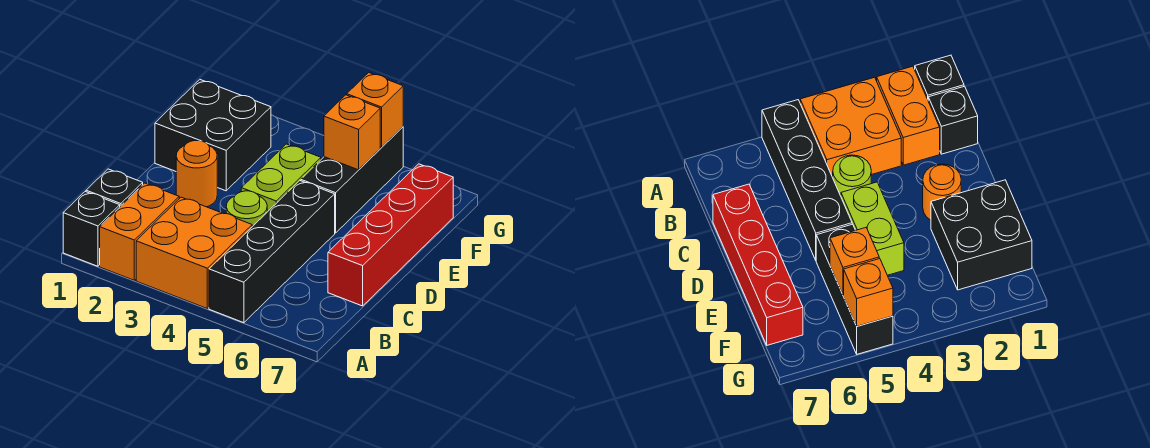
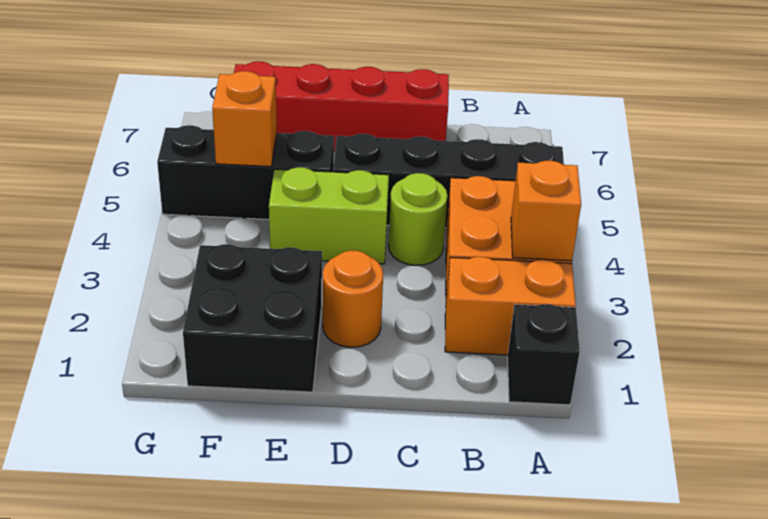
black 1x1 brick [86,169,143,206] -> none
orange 1x1 brick [347,73,403,147] -> orange 1x1 brick moved to [511,161,581,261]

